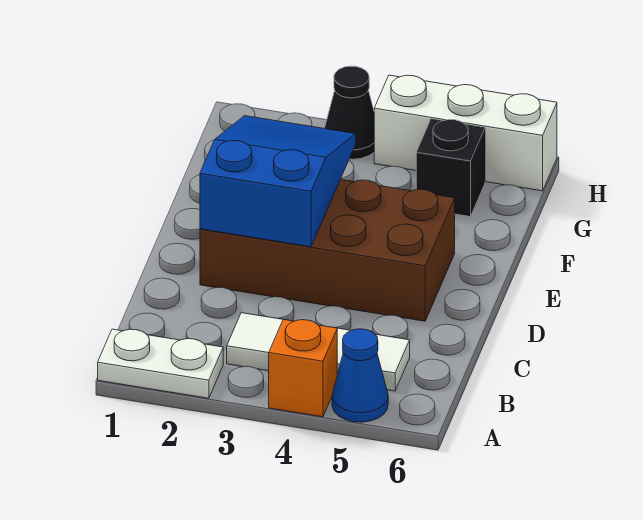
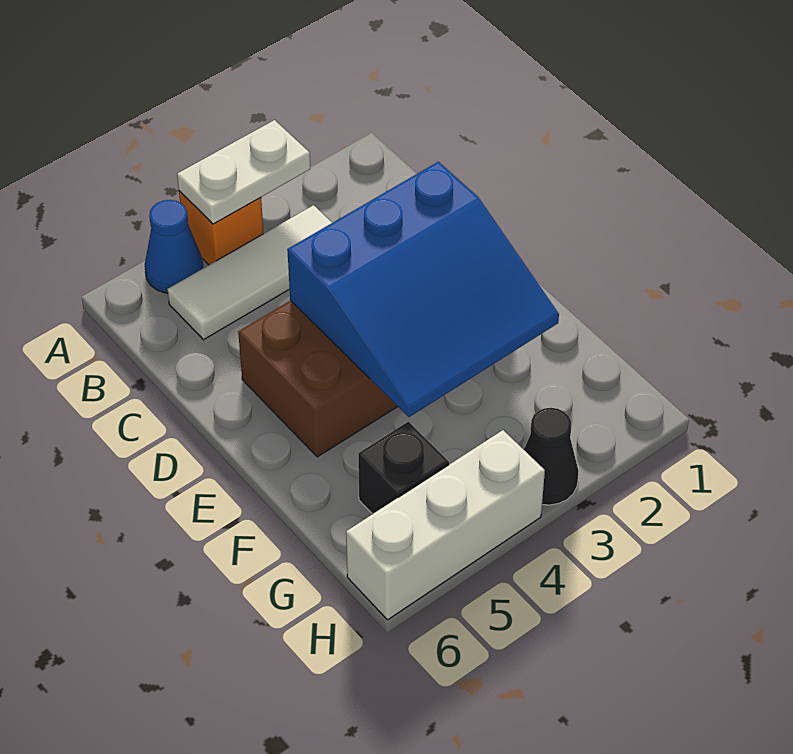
white 1x2 plate [98,329,223,398] -> white 1x2 plate moved to [177,120,310,224]
blue 2x3 slope [200,116,356,247] -> blue 3x3 slope [287,162,559,417]

